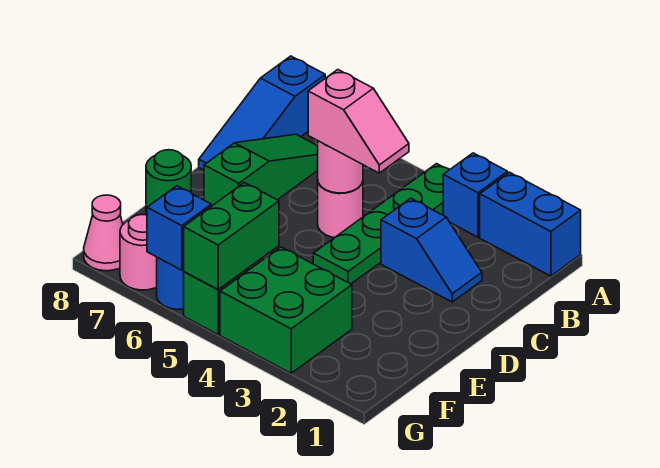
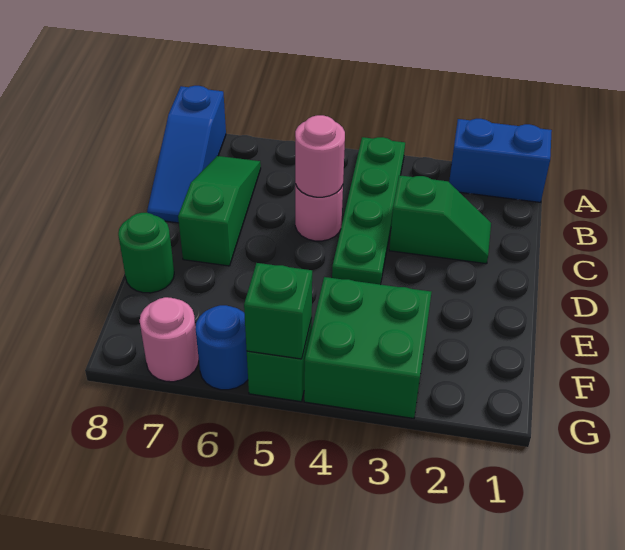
blue 1x1 brick [443,153,508,237] -> none
blue 1x2 slope [381,198,482,302] -> green 1x2 slope [389,175,491,264]
pink 1x2 slope [308,70,409,173] -> none
green 1x2 brick [184,183,279,290] -> green 1x1 brick [244,263,312,359]
blue 1x1 brick [147,186,211,270] -> none
pink 1x1 cone [84,195,123,271] -> none

